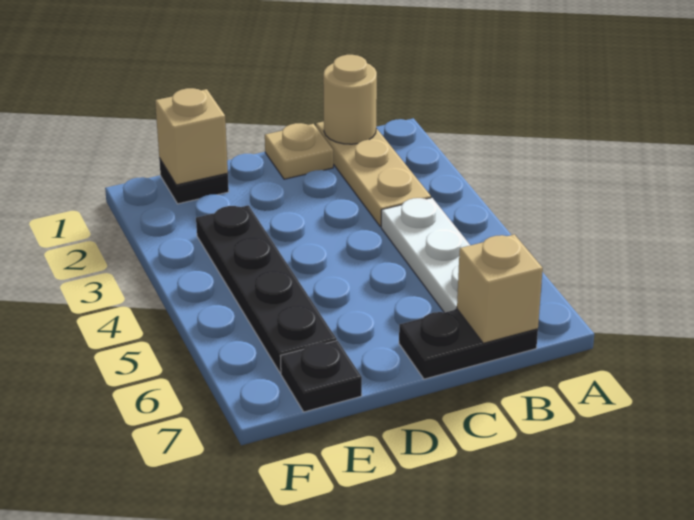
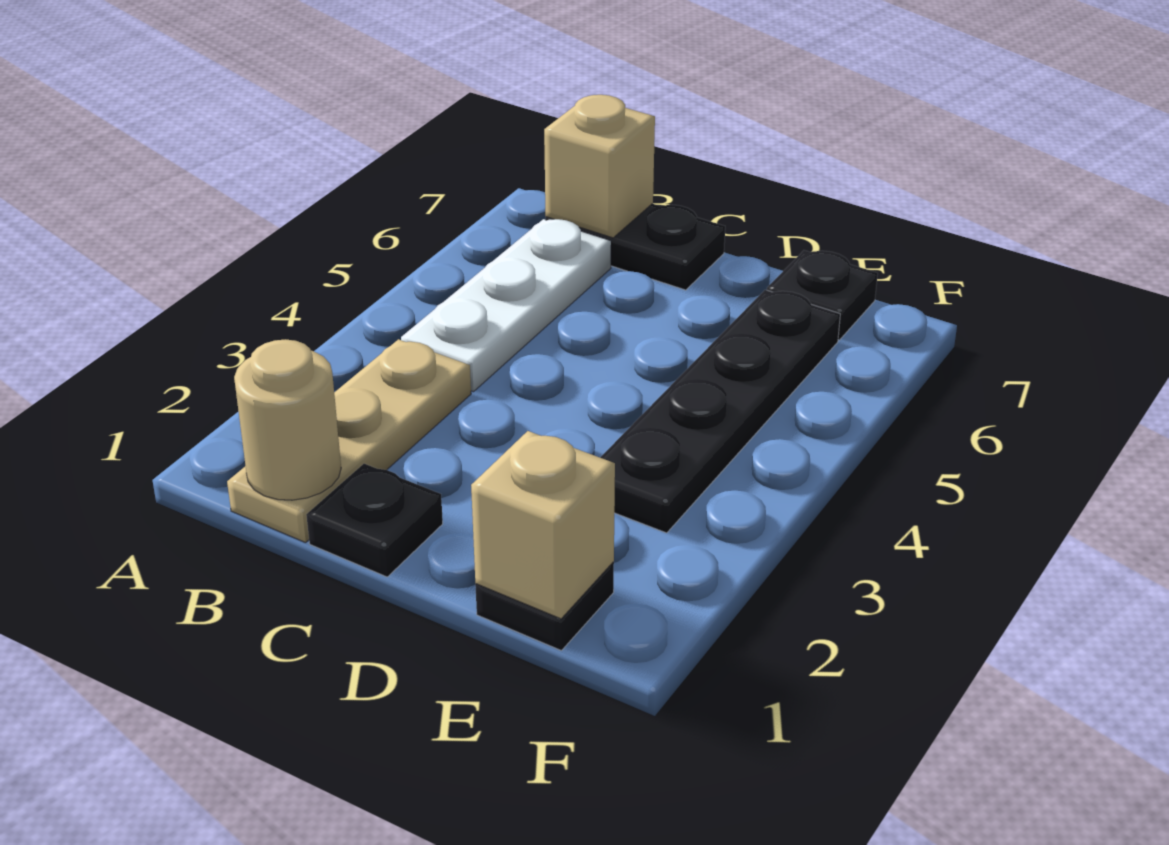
tan 1x1 plate [265,123,333,179] -> black 1x1 plate [306,464,443,577]

